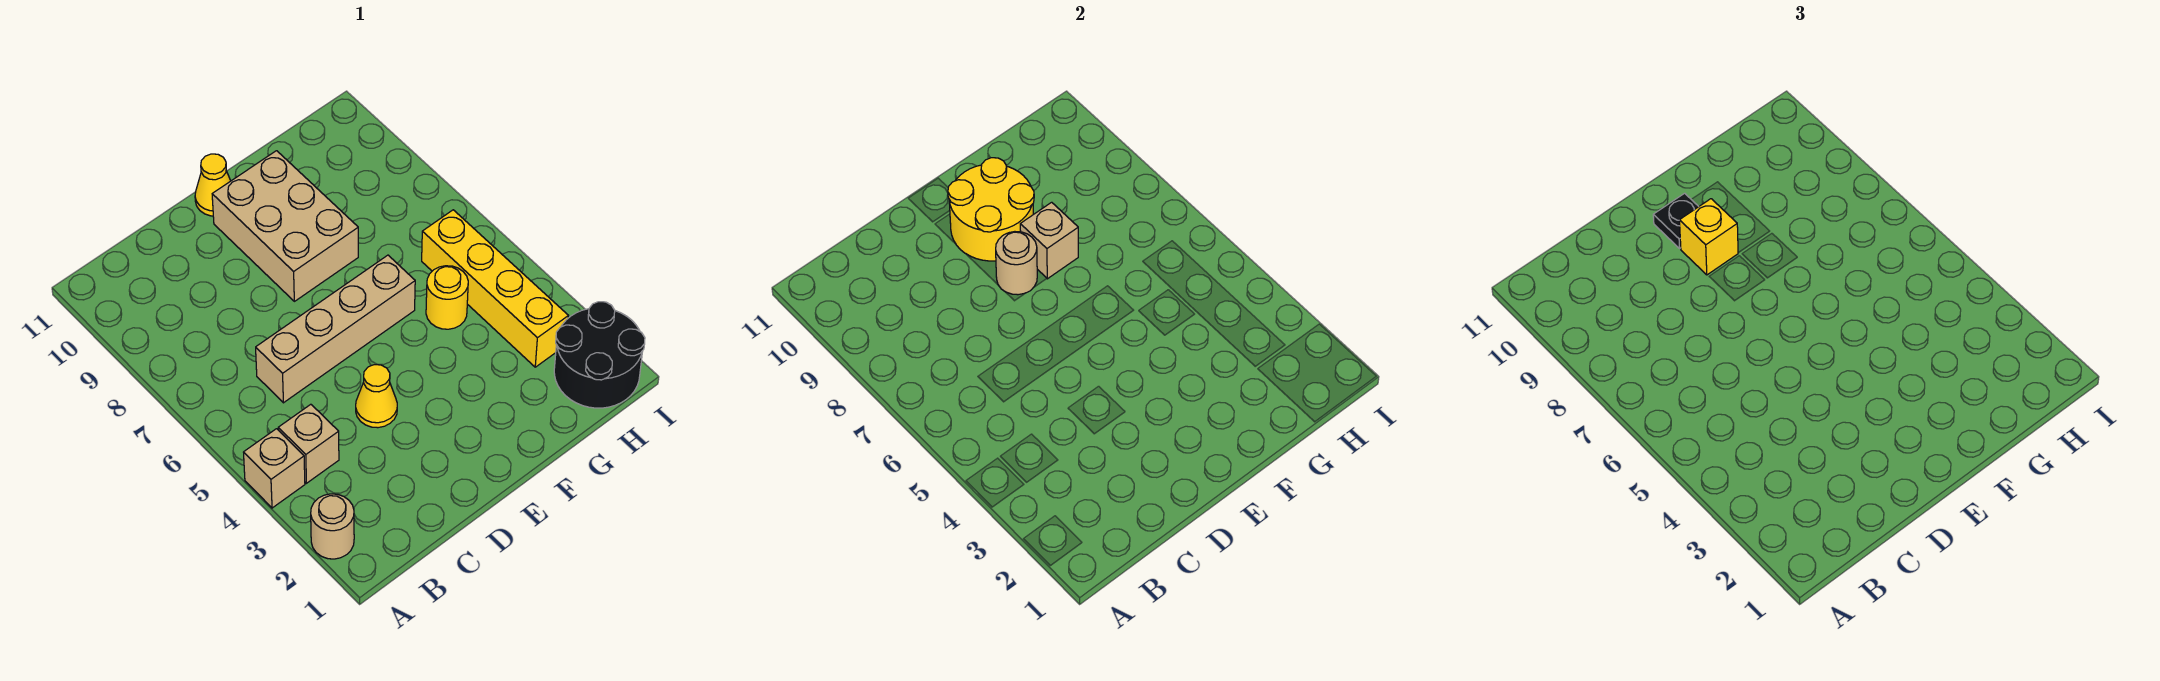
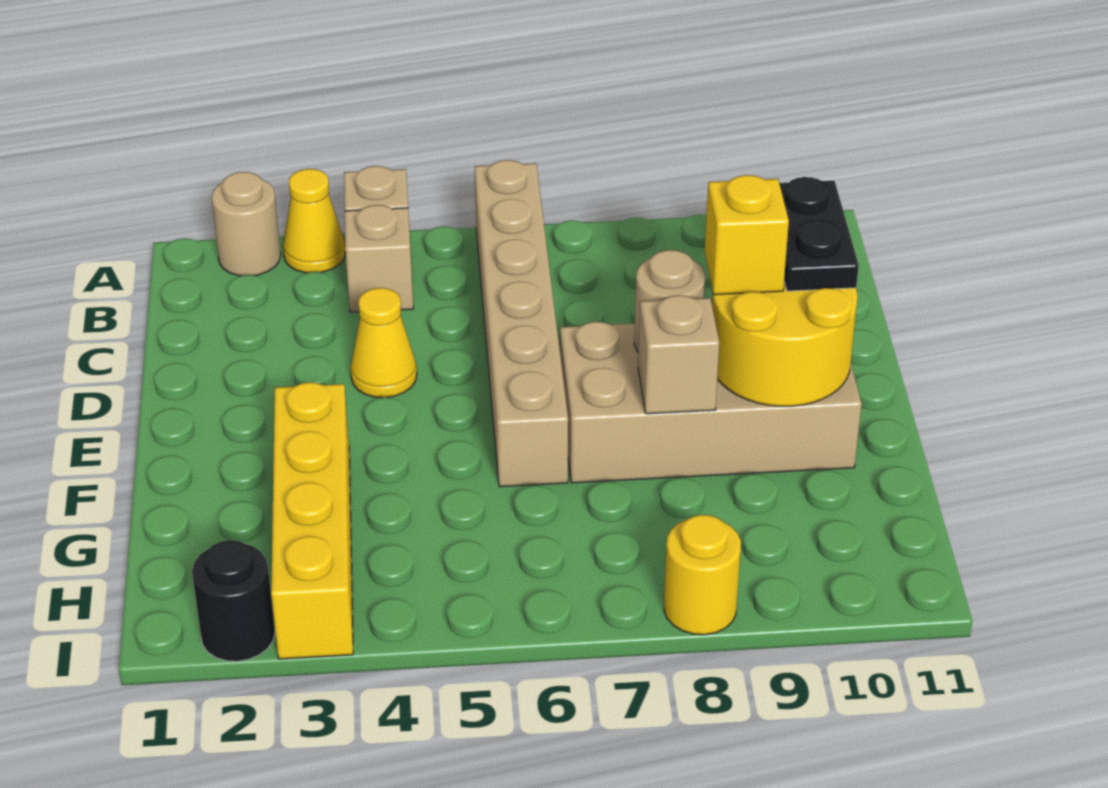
tan 1x4 brick [256,255,415,403] -> tan 1x6 brick [475,160,568,487]
tan 2x3 brick [212,151,358,301] -> tan 2x4 brick [560,322,862,483]
black 1x1 plate [1653,193,1699,248] -> black 1x2 plate [779,177,859,291]
yellow 1x1 cone [195,154,231,216] -> yellow 1x1 cone moved to [283,169,346,273]
yellow 1x1 round brick [426,266,468,329] -> yellow 1x1 round brick moved to [664,515,741,635]
black 2x2 round brick [554,302,645,408] -> black 1x1 round brick [192,540,275,661]
yellow 1x4 brick [422,210,568,367] -> yellow 1x4 brick turned to [271,382,353,659]

